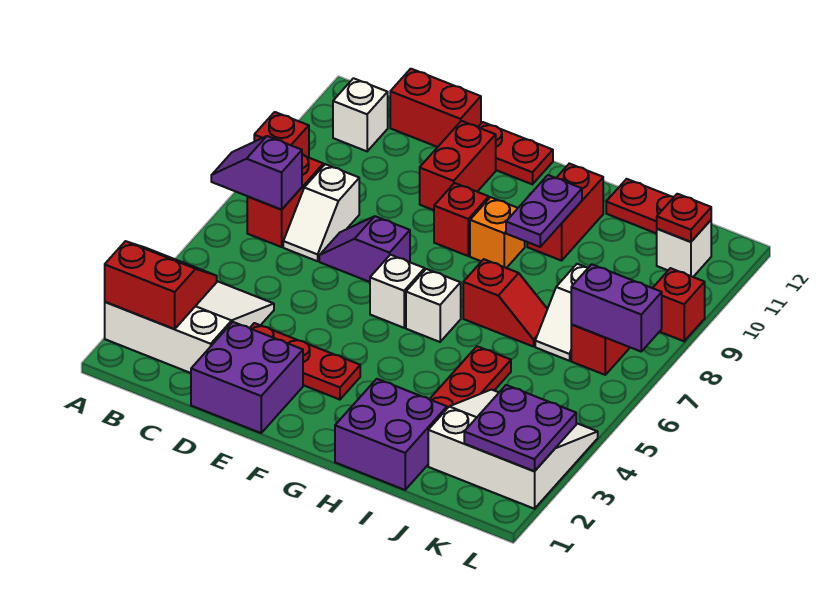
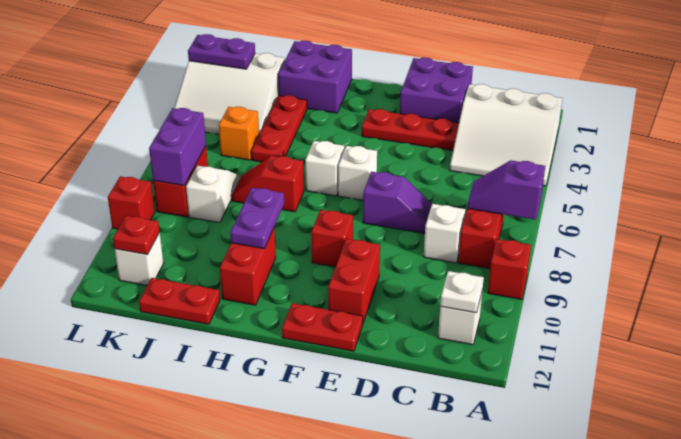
red 2x2 slope [105,241,217,329] -> none
purple 1x2 slope [211,136,302,210] -> purple 1x2 slope turned to [467,160,545,220]
none -> white 1x1 plate [440,271,484,313]
red 1x2 brick [390,69,481,147] -> none
orange 1x1 brick [470,197,525,268] -> orange 1x1 brick moved to [219,107,259,160]
purple 2x2 plate [464,385,576,471] -> purple 1x2 plate [188,34,255,69]
purple 1x2 brick [571,264,662,351] -> purple 1x2 brick turned to [149,108,206,186]

